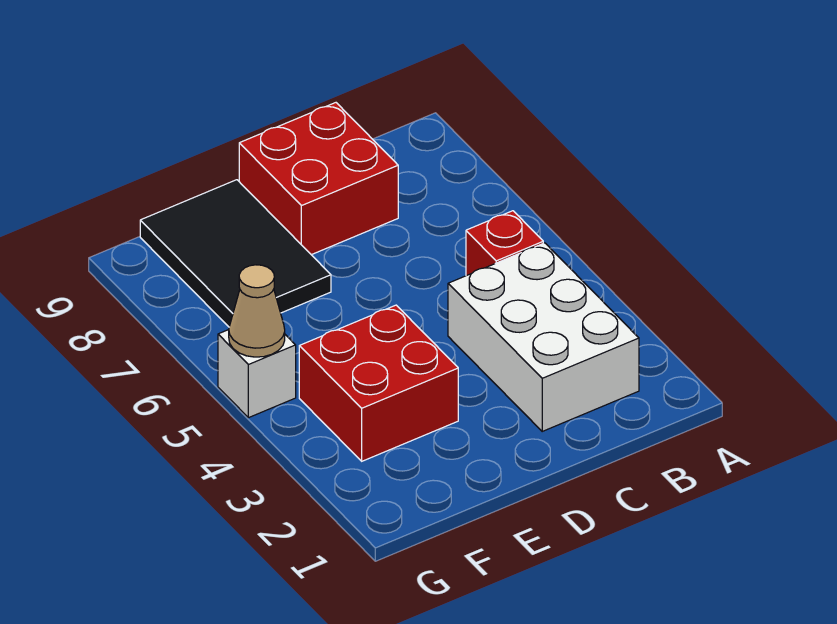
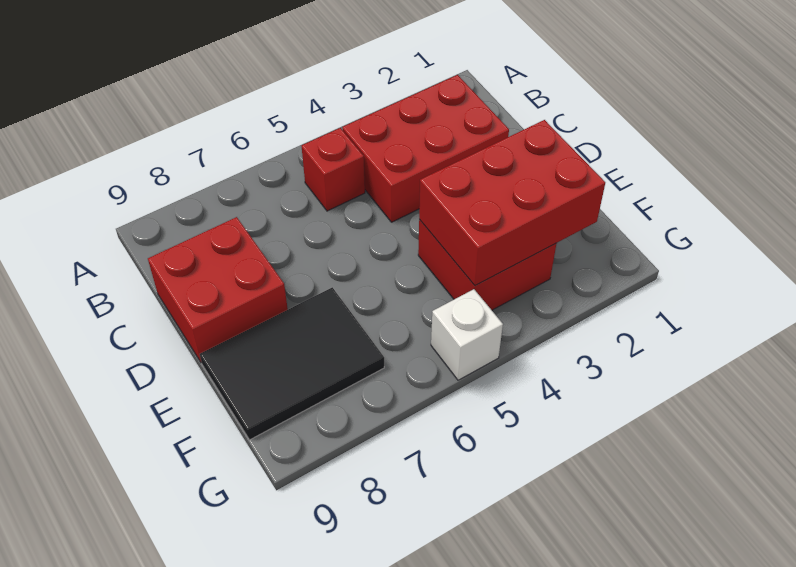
white 2x3 brick [448,243,639,431] -> red 2x3 brick [342,75,509,222]
none -> red 2x3 brick [419,120,605,286]
tan 1x1 cone [229,265,285,357] -> none

